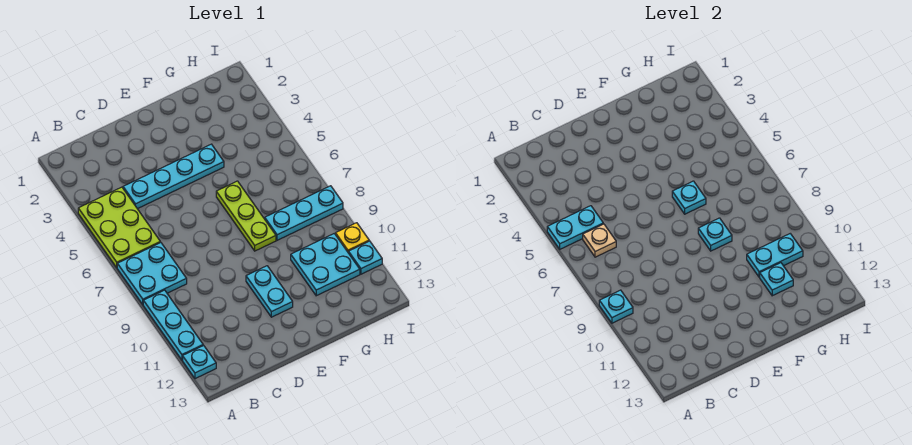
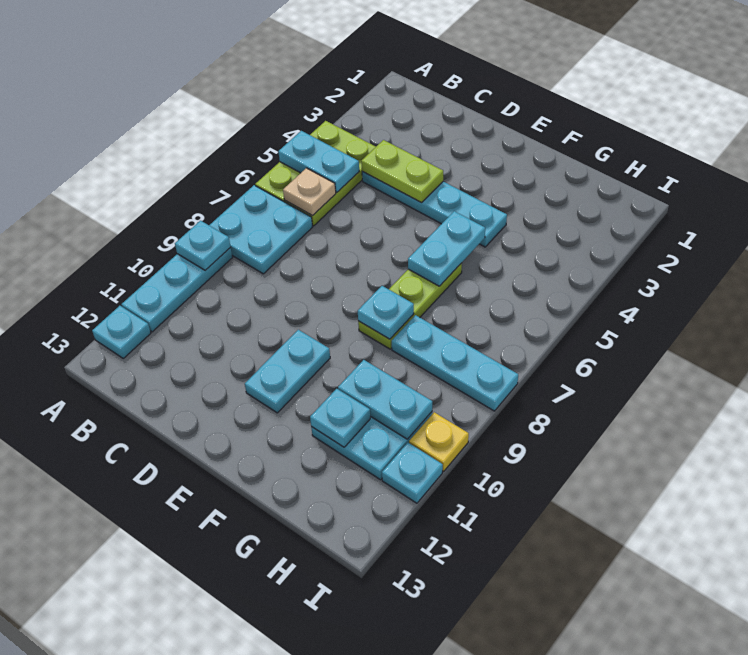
none -> lime 1x2 plate [361,140,443,203]
cyan 1x1 plate [672,181,706,214] -> cyan 1x2 plate [408,211,485,286]

